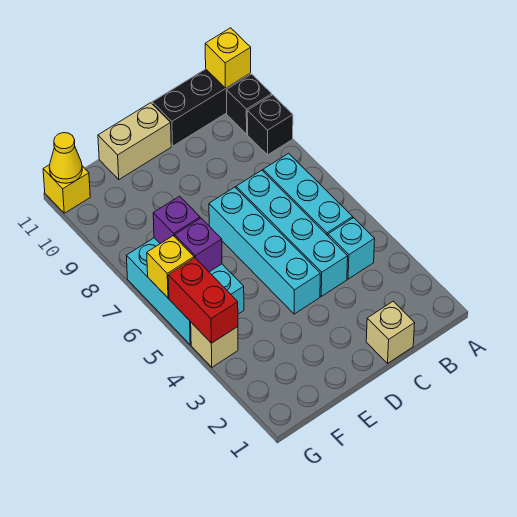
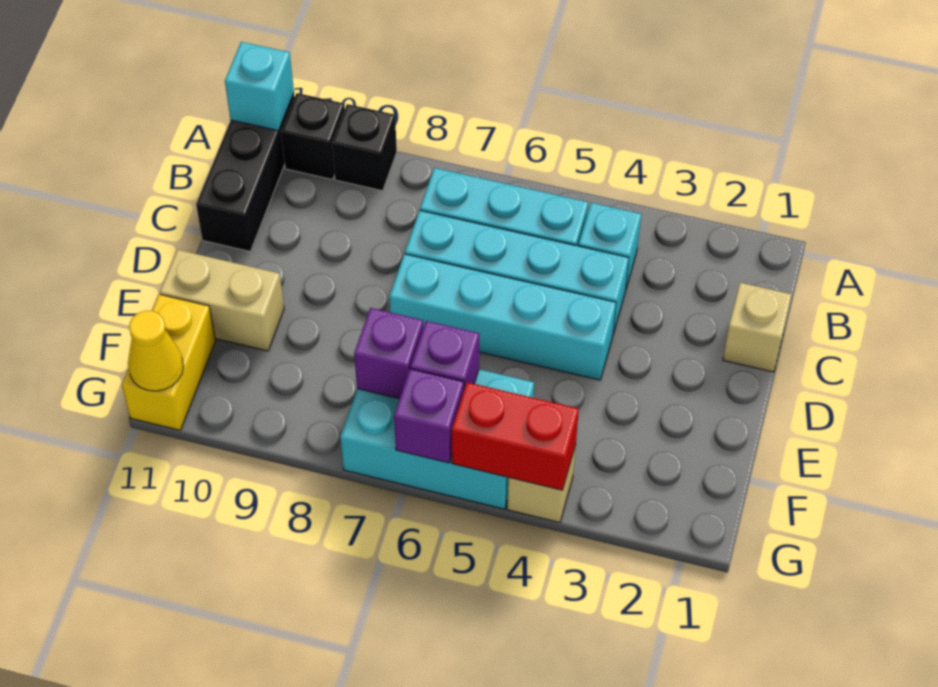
yellow 1x1 brick [205,28,251,88] -> cyan 1x1 brick [225,42,294,131]
tan 1x2 brick [98,103,171,179] -> tan 1x2 brick turned to [160,250,284,351]
yellow 1x1 brick [147,236,194,298] -> purple 1x1 brick [394,369,464,463]
yellow 1x1 brick [43,165,90,213] -> yellow 1x2 brick [122,294,215,430]

